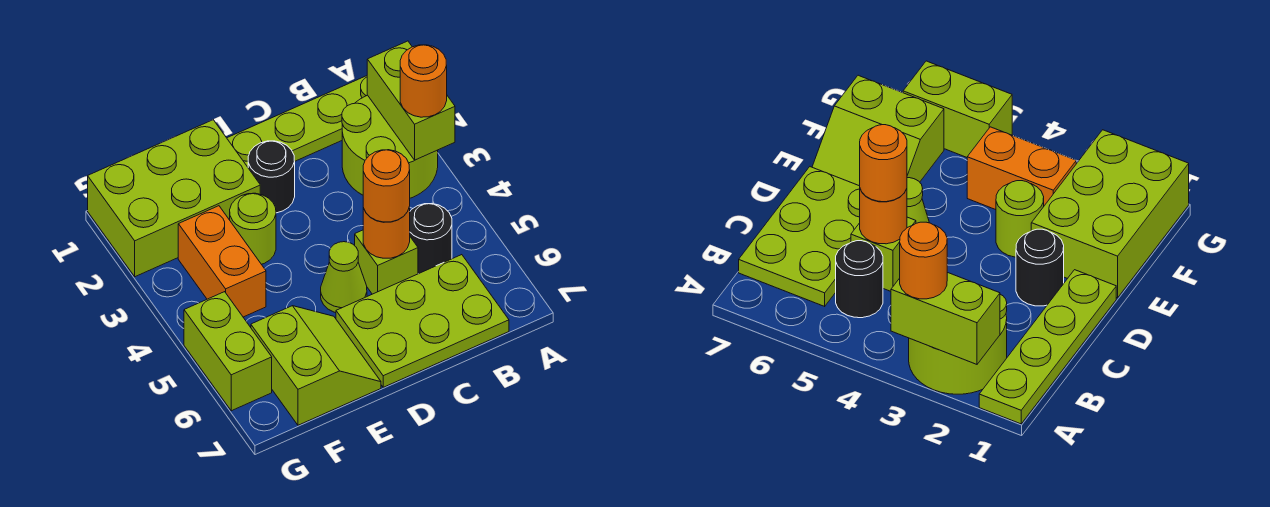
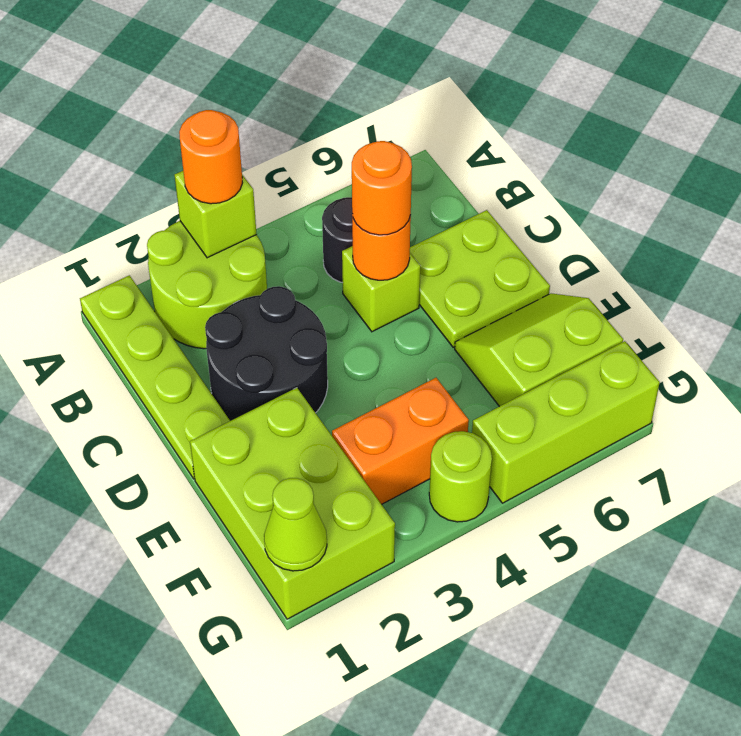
lime 1x2 brick [367,41,455,160] -> lime 1x1 brick [174,171,257,258]
lime 2x3 plate [336,255,509,387] -> lime 2x2 plate [410,210,550,347]
black 1x1 round brick [248,141,295,213] -> black 2x2 round brick [205,286,328,421]
lime 1x1 cone [321,242,367,313] -> lime 1x1 cone moved to [264,478,327,571]
lime 1x1 round brick [230,193,276,264] -> lime 1x1 round brick moved to [429,431,492,522]
lime 1x2 brick [184,292,272,411] -> lime 1x3 brick [472,341,660,503]

